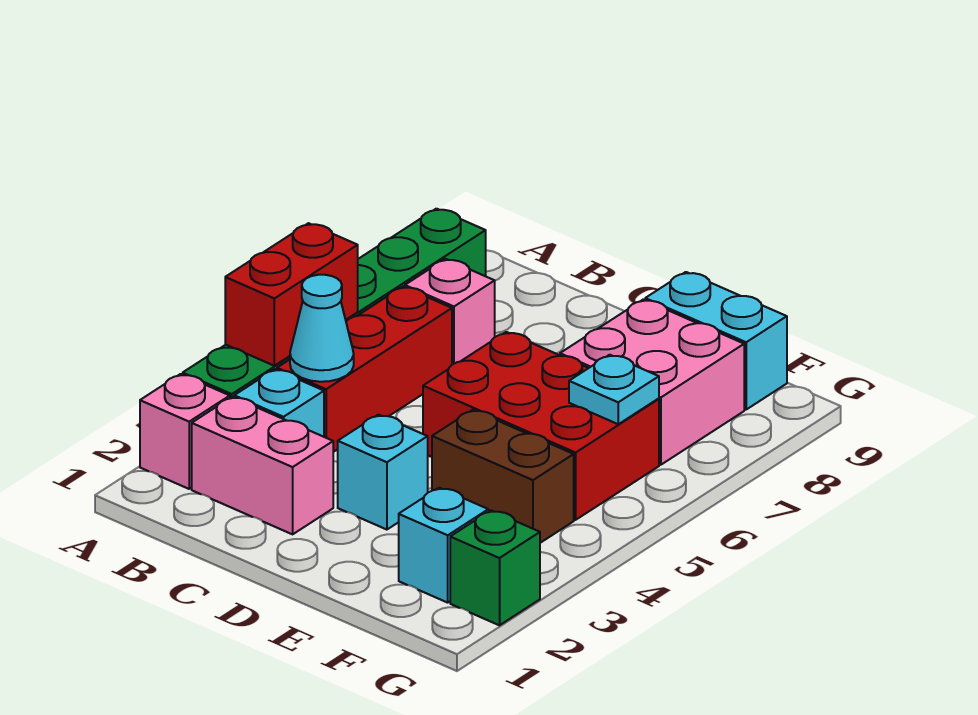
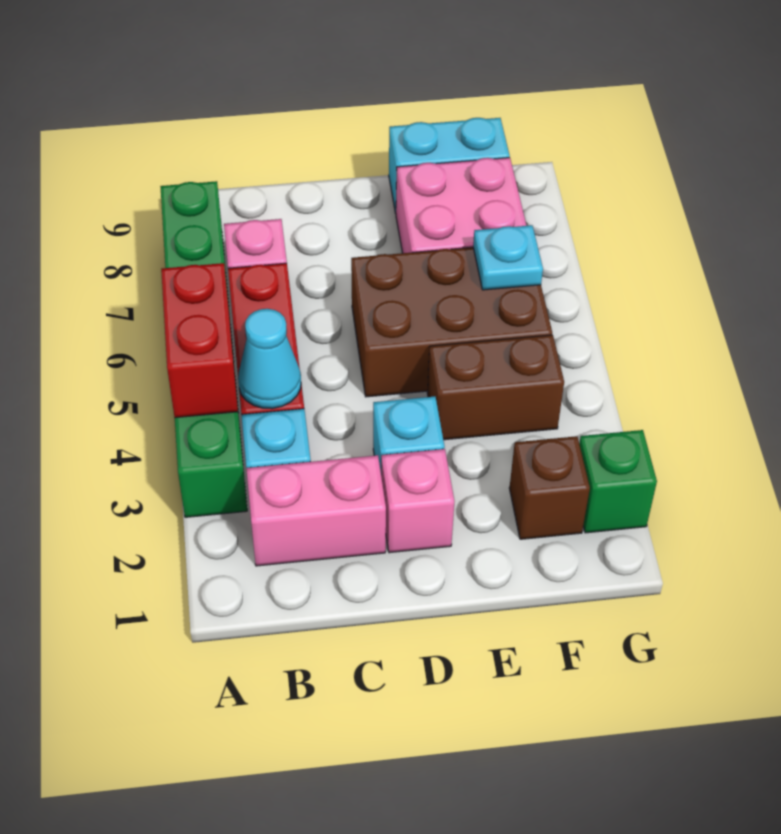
pink 1x1 brick [140,374,230,489] -> pink 1x1 brick moved to [381,449,454,553]
red 2x3 brick [423,332,659,520] -> brown 2x3 brick [351,247,552,397]
cyan 1x1 brick [399,488,488,603] -> brown 1x1 brick [509,436,590,539]

